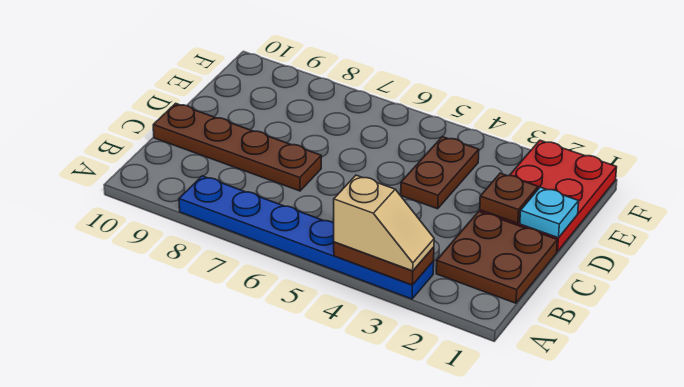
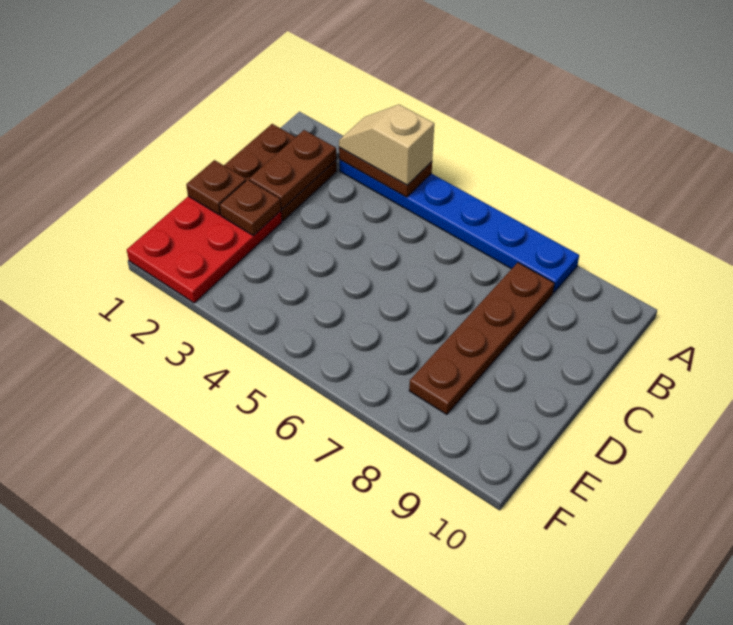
brown 1x4 plate [153,103,321,191] -> brown 1x4 plate turned to [409,263,555,415]
cyan 1x1 plate [520,187,579,238] -> brown 1x1 plate [186,160,246,215]
brown 1x2 plate [401,137,479,209] -> brown 1x2 plate moved to [249,130,336,209]

